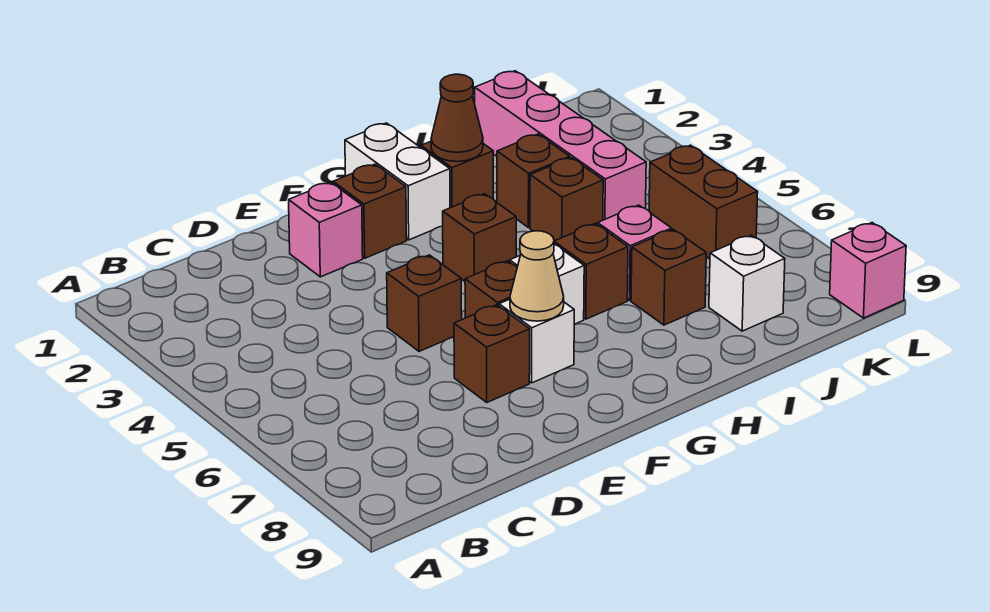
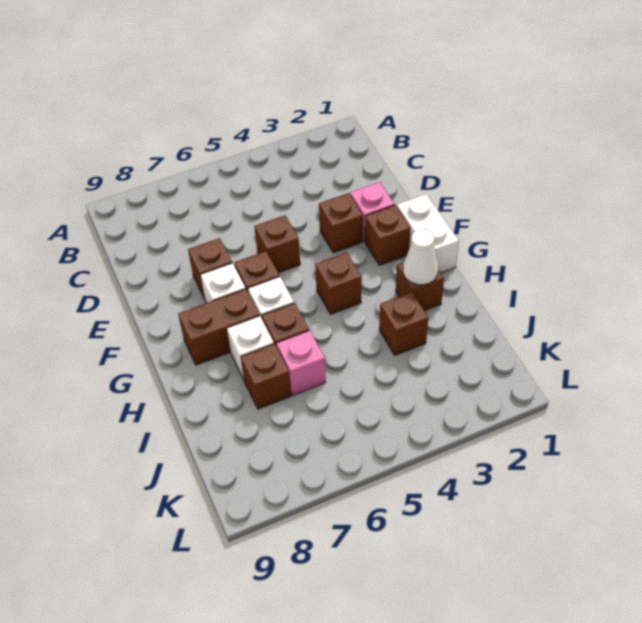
tan 1x1 cone [510,231,564,321] -> none
white 1x2 brick [345,123,450,240] -> white 1x2 brick turned to [397,194,459,273]
brown 1x1 cone [431,74,483,162] -> white 1x1 cone [403,229,438,285]
brown 1x1 brick [530,158,603,241] -> brown 1x1 brick moved to [319,193,363,253]
pink 1x4 brick [475,71,646,220] -> none
white 1x1 brick [709,235,785,331] -> white 1x1 brick moved to [227,316,274,379]
brown 1x2 brick [649,145,758,259] -> brown 1x2 brick moved to [178,289,260,365]
pink 1x1 brick [830,223,906,318] -> none

